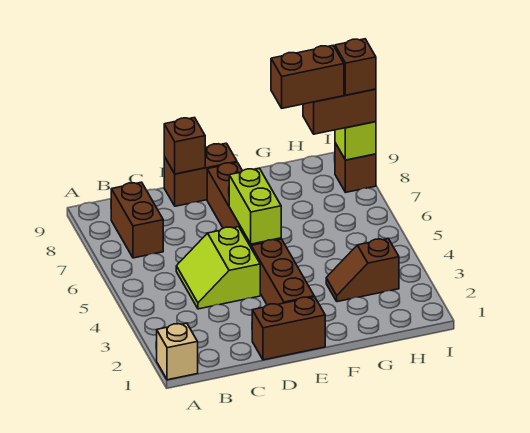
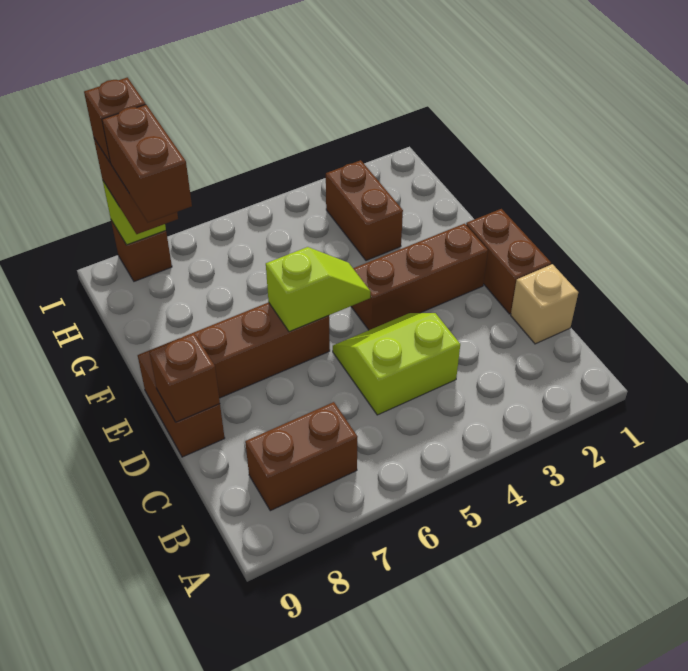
tan 1x1 brick [157,323,198,380] -> tan 1x1 brick moved to [511,264,578,344]
lime 2x2 slope [176,227,260,309] -> lime 2x2 slope turned to [333,313,460,415]
lime 1x2 brick [229,168,281,244] -> lime 1x2 slope [266,247,371,332]
brown 1x2 slope [326,239,399,302] -> brown 1x2 brick [326,160,403,261]

